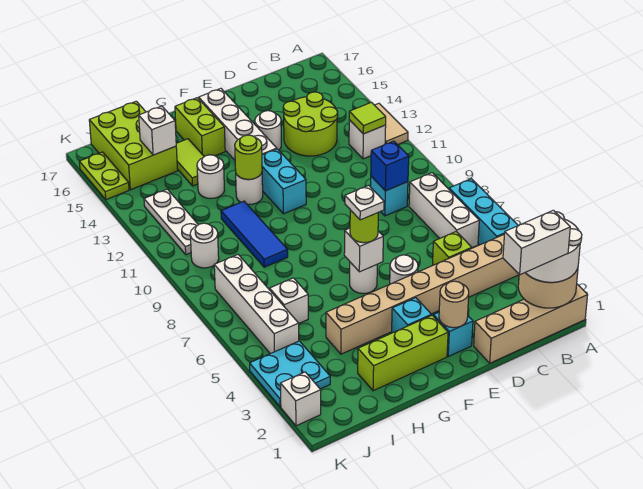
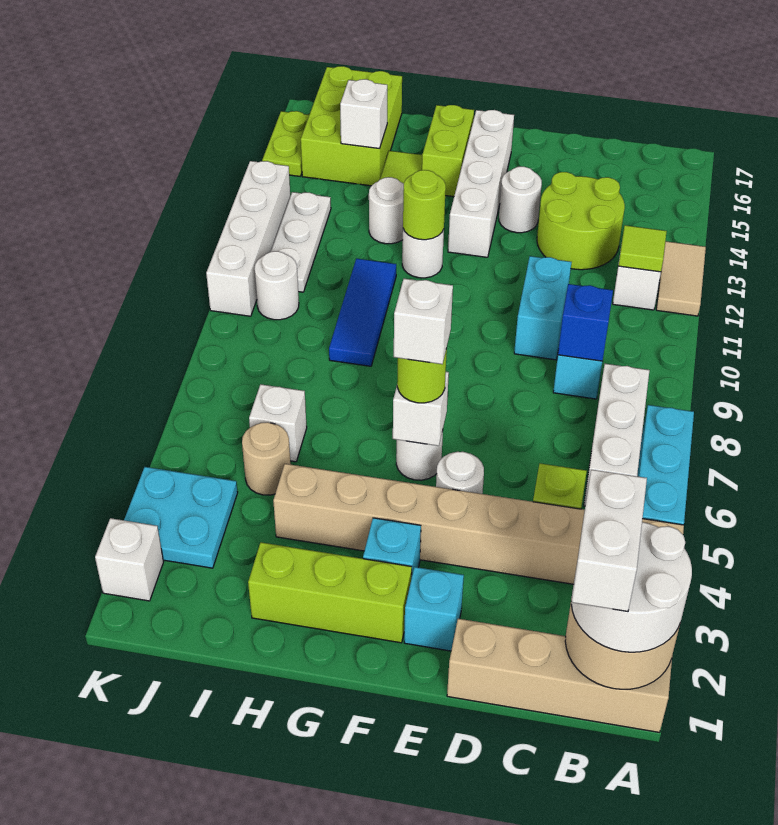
white 1x2 brick [503,210,570,275] -> white 1x2 brick turned to [571,469,647,612]
tan 1x1 round brick [439,281,469,328] -> tan 1x1 round brick moved to [242,422,290,495]
white 1x1 plate [345,185,384,220] -> white 1x1 brick [394,279,453,364]
cyan 1x2 brick [262,149,306,214] -> cyan 1x2 brick moved to [514,256,571,360]
white 1x4 brick [214,255,299,354] -> white 1x4 brick moved to [206,161,290,316]

